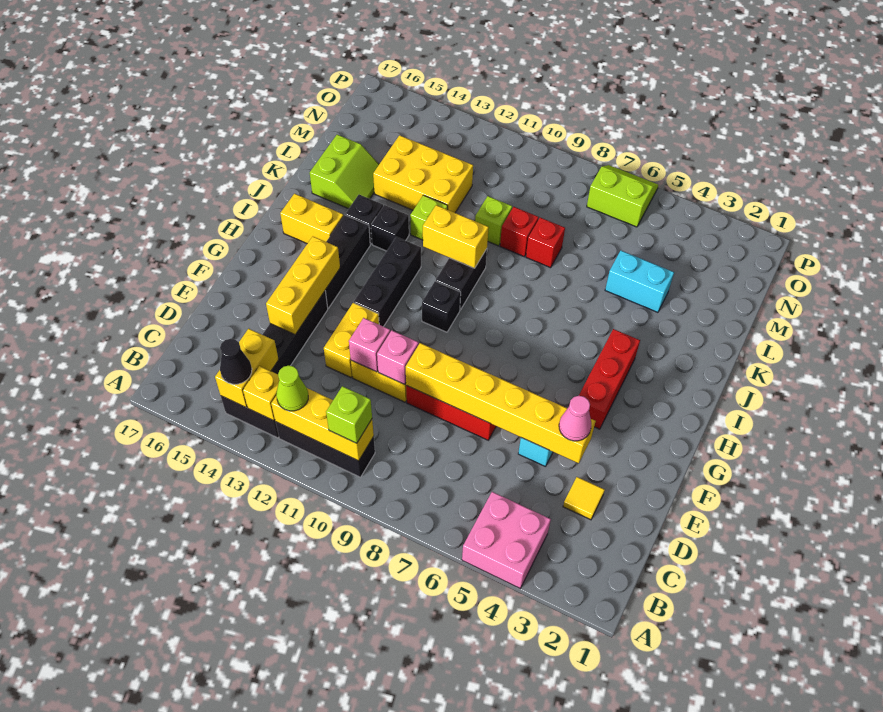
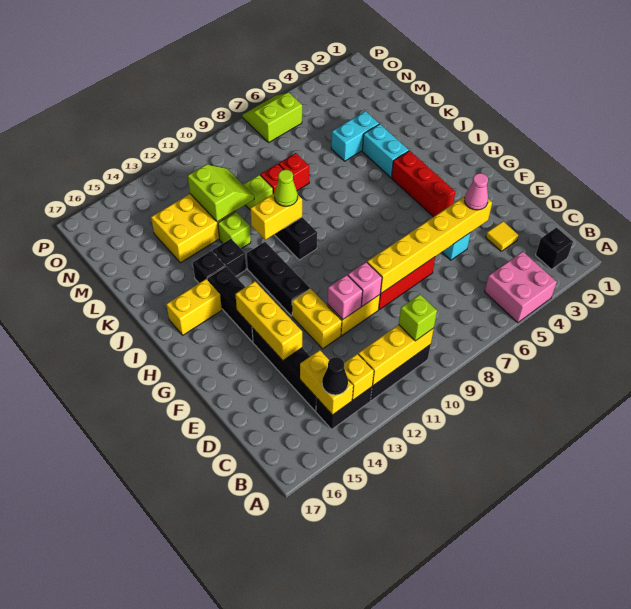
lime 1x1 cone [276,365,308,411] -> lime 1x1 cone moved to [274,170,298,206]
black 1x1 brick [422,281,461,332] -> black 1x1 brick moved to [536,227,573,269]
none -> cyan 1x2 brick [362,124,409,177]
lime 2x2 slope [310,135,379,209] -> lime 2x2 slope moved to [188,164,254,222]

